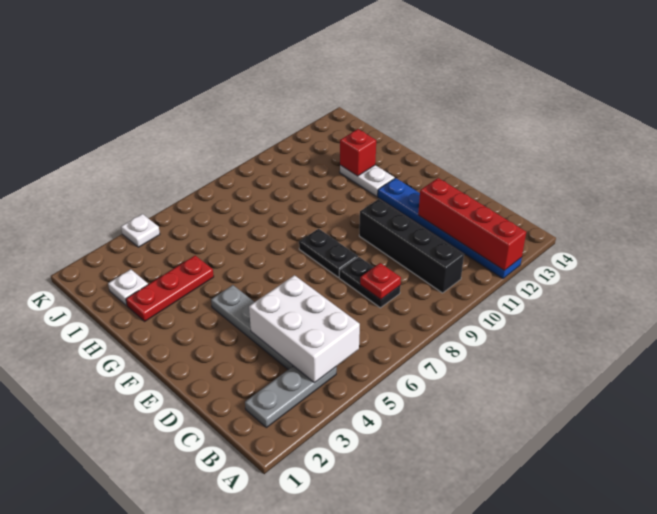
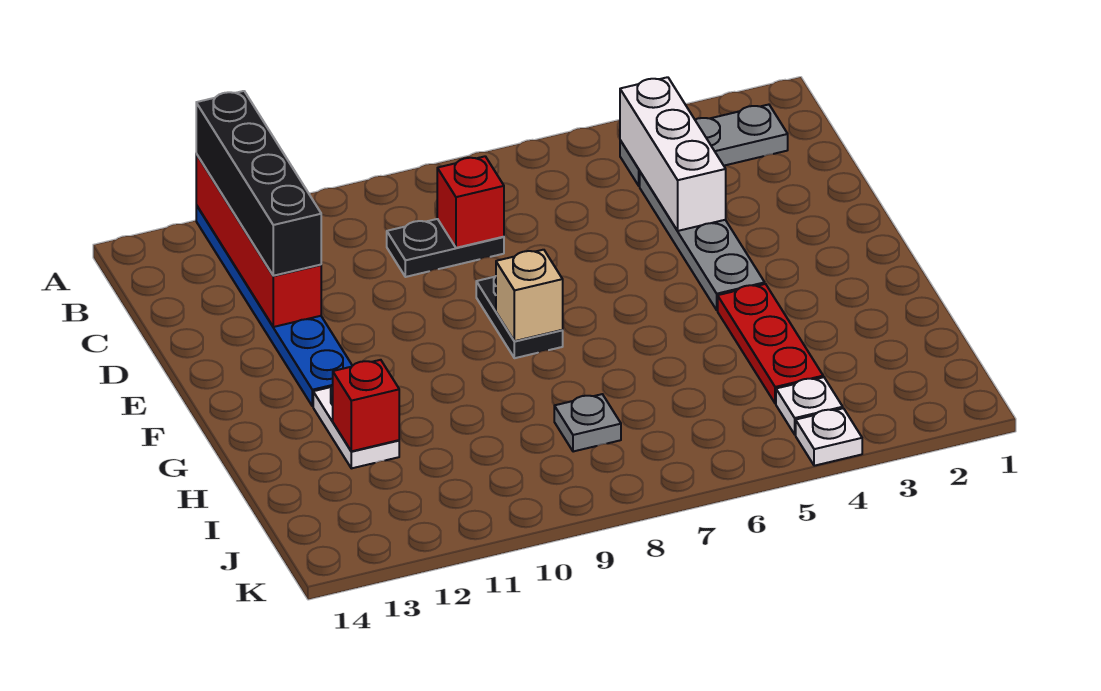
white 2x3 brick [249,275,360,383] -> white 1x3 brick [620,77,726,231]
black 1x4 brick [359,199,464,293] -> black 1x4 brick moved to [196,91,321,276]
black 1x2 plate [339,257,400,308] -> black 1x2 plate turned to [387,219,504,277]
red 1x1 plate [360,263,401,299] -> red 1x1 brick [437,156,504,248]
none -> tan 1x1 brick [496,250,563,341]
red 1x3 plate [126,256,214,321] -> red 1x3 plate turned to [718,284,823,404]
white 1x1 plate [108,269,148,306] -> white 1x1 plate moved to [776,377,843,435]
none -> grey 1x1 plate [554,394,621,452]

